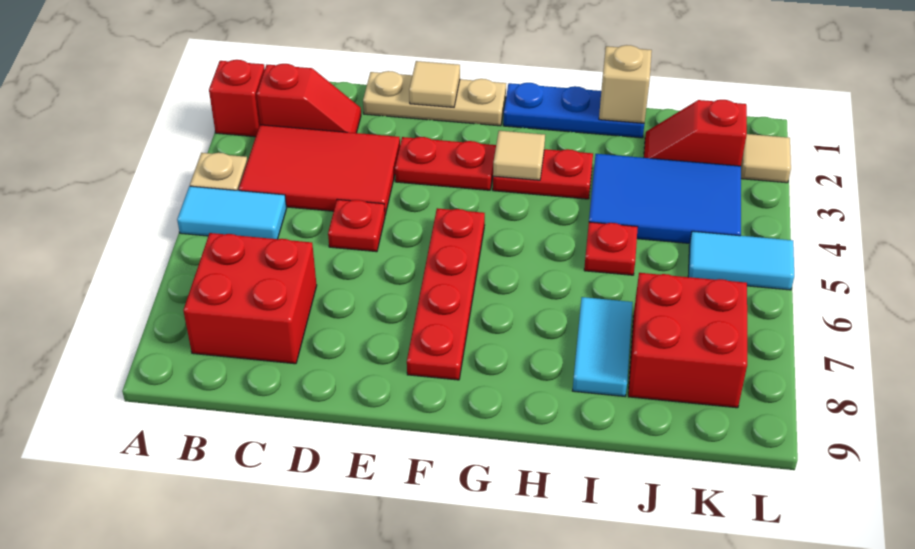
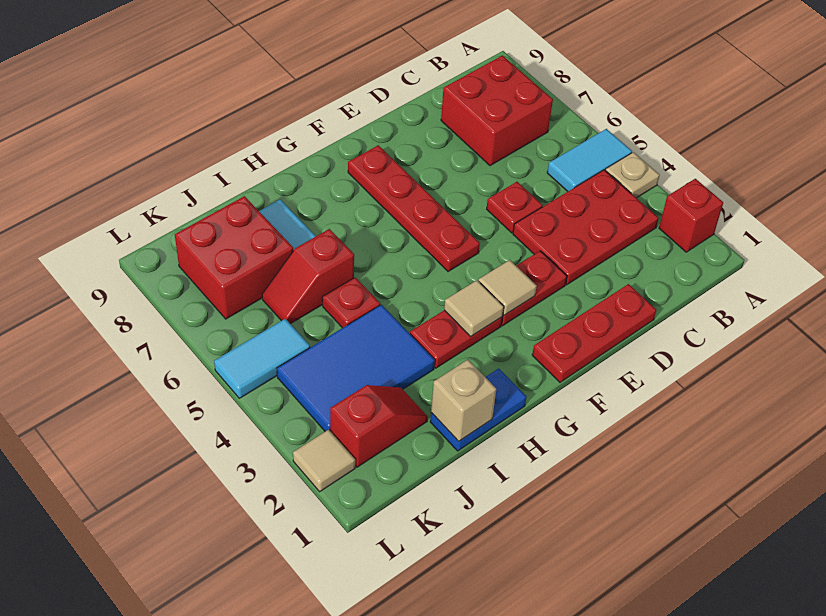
red 1x2 slope [257,64,361,133] -> red 1x2 slope moved to [262,229,354,324]
red 2x3 tile [239,125,400,215] -> red 2x3 plate [513,170,659,285]
tan 1x3 plate [363,71,506,126] -> red 1x3 plate [532,284,656,382]
tan 1x1 tile [409,61,460,107] -> tan 1x1 tile moved to [478,260,537,315]
blue 1x3 plate [503,83,644,138] -> blue 1x2 plate [430,368,526,451]

